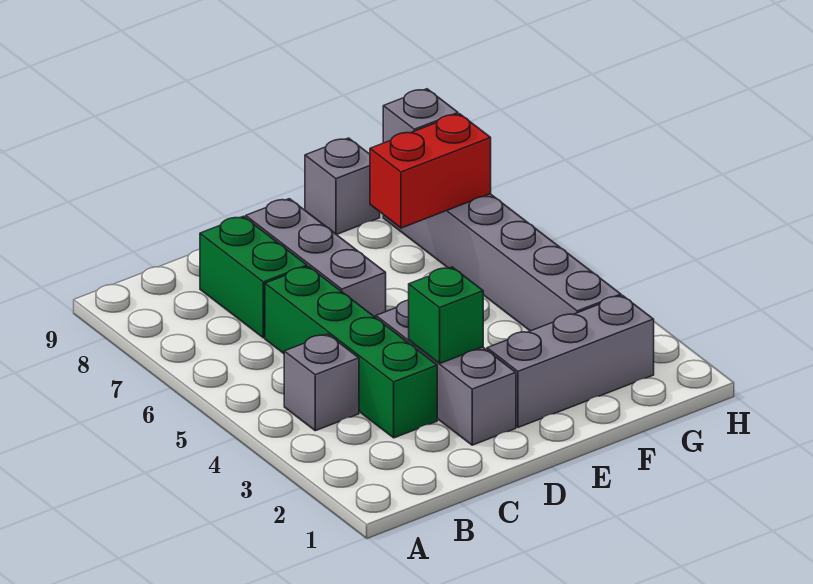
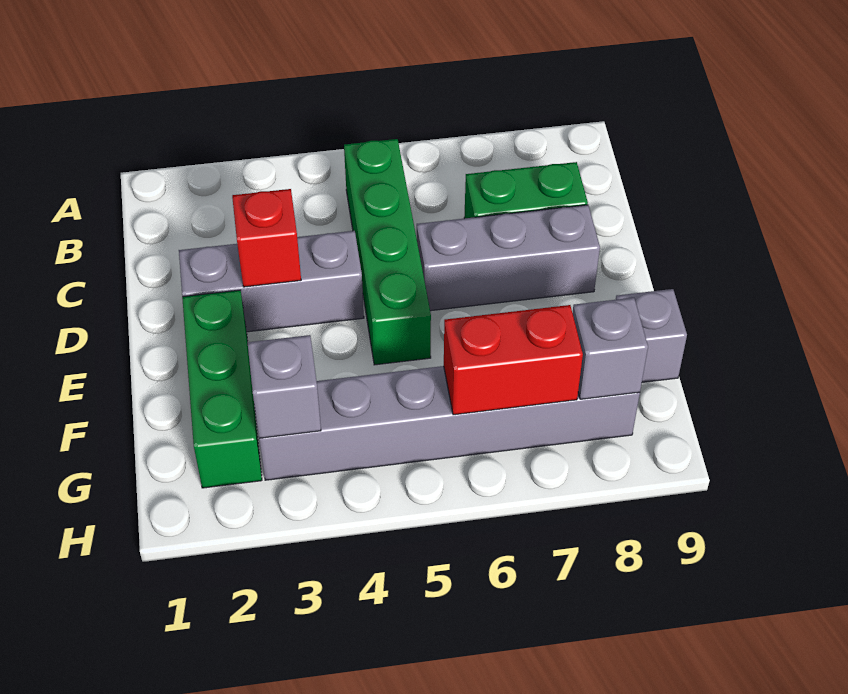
grey 1x1 brick [284,334,359,431] -> grey 1x1 brick moved to [248,335,321,439]
green 1x4 brick [265,266,437,438] -> green 1x4 brick turned to [344,139,431,365]
green 1x1 brick [409,267,483,363] -> red 1x1 brick [232,189,301,287]
grey 1x3 brick [487,295,654,427] -> green 1x3 brick [182,290,262,488]
red 1x2 brick [370,114,491,228] -> red 1x2 brick turned to [444,305,583,415]

